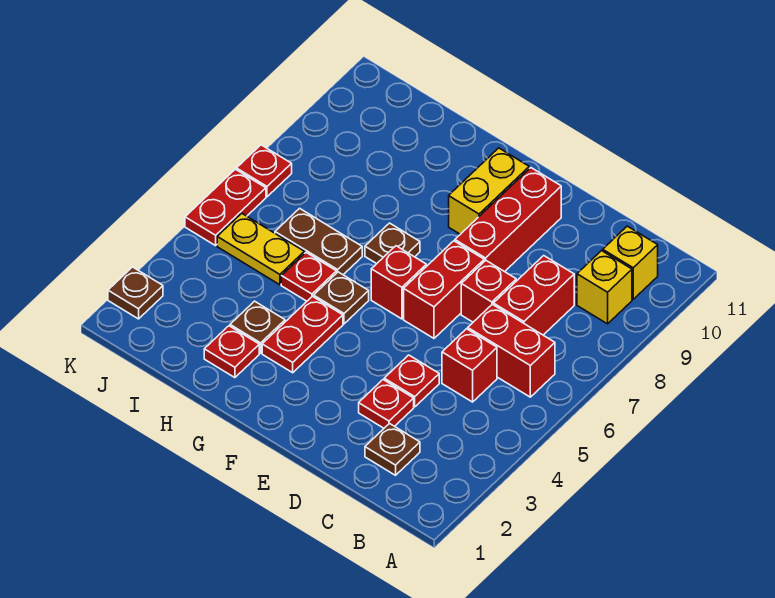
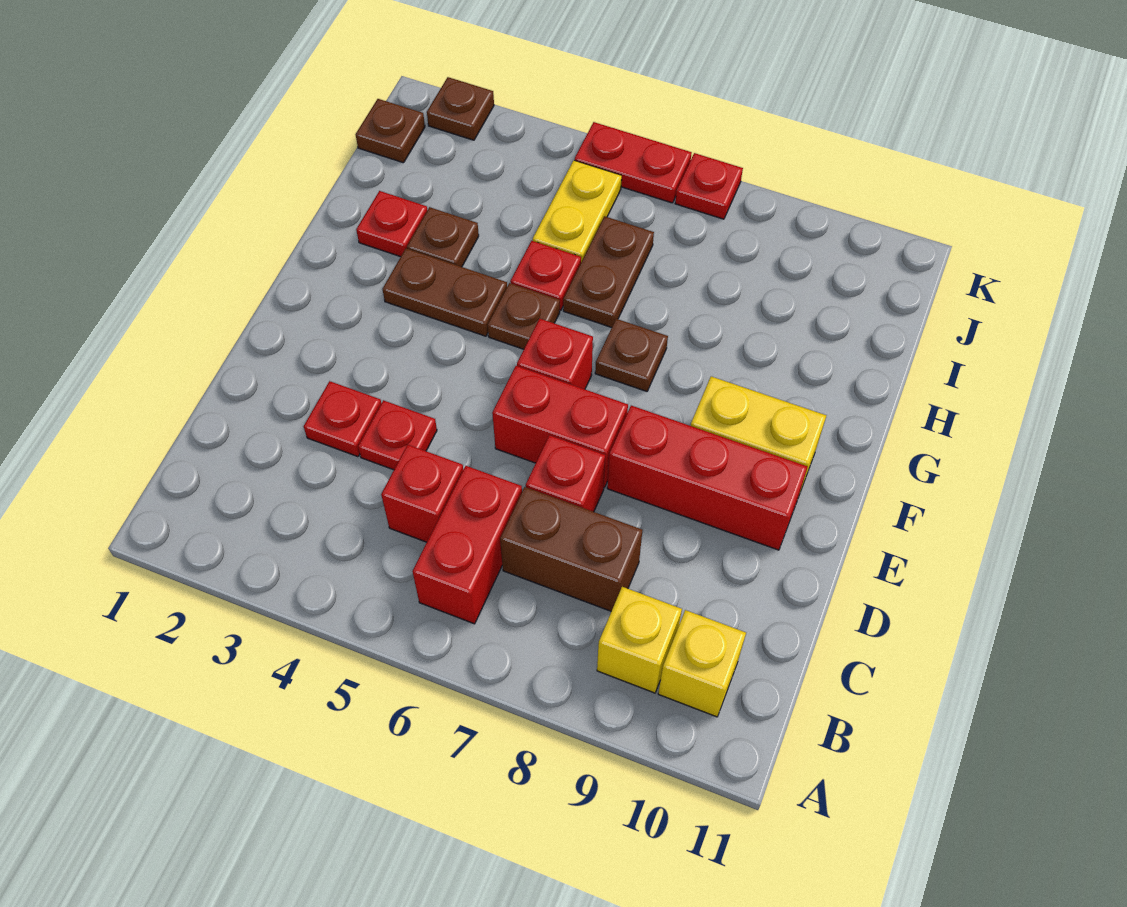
brown 1x1 plate [365,424,420,475] -> brown 1x1 plate moved to [355,99,425,163]
red 1x2 brick [493,256,574,335] -> brown 1x2 brick [500,487,642,611]
red 1x2 plate [262,296,343,373] -> brown 1x2 plate [383,249,507,336]

